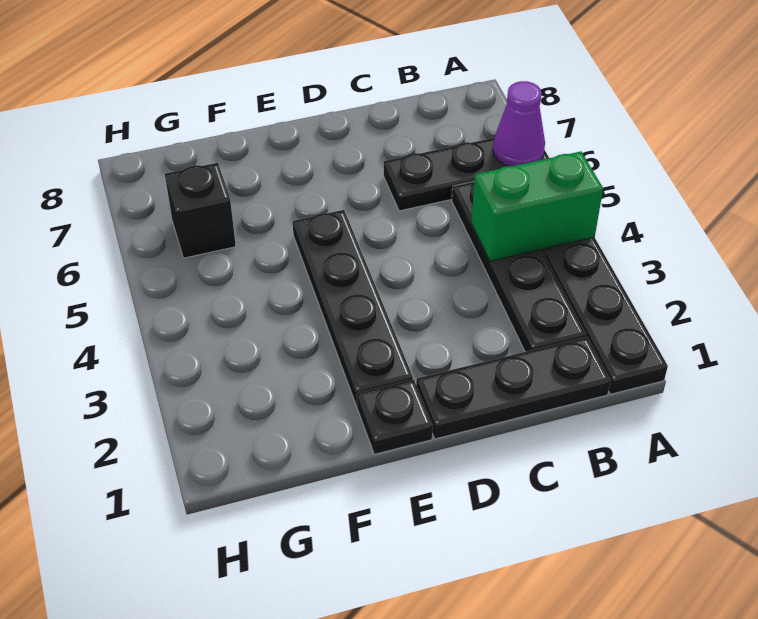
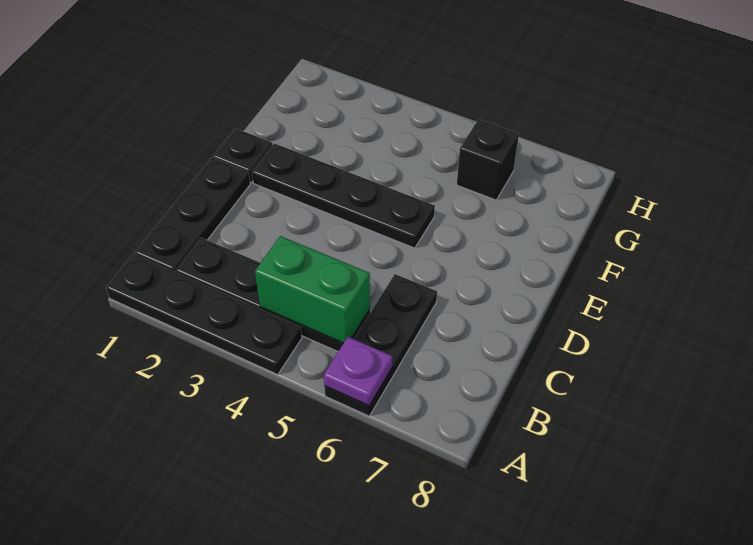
green 1x2 brick [471,151,603,261] -> green 1x2 brick turned to [255,236,370,343]
purple 1x1 cone [493,81,545,166] -> purple 1x1 plate [324,337,393,406]

